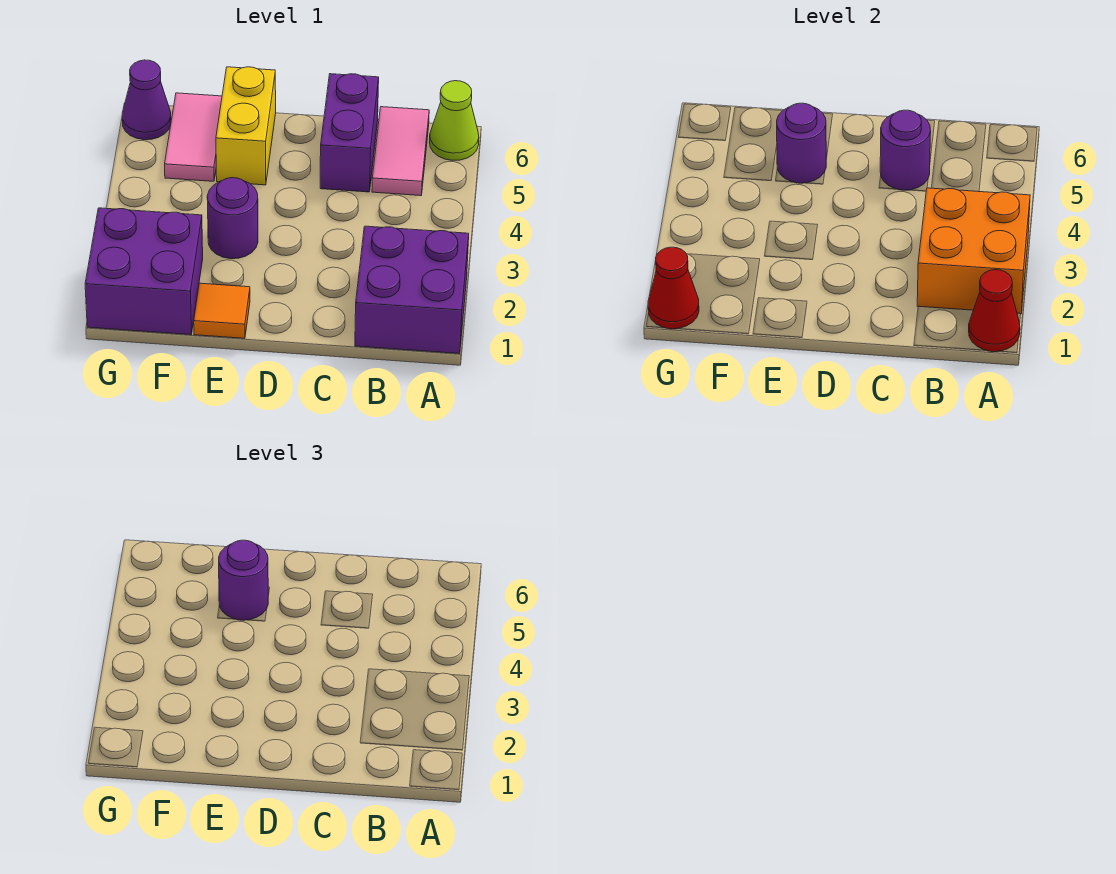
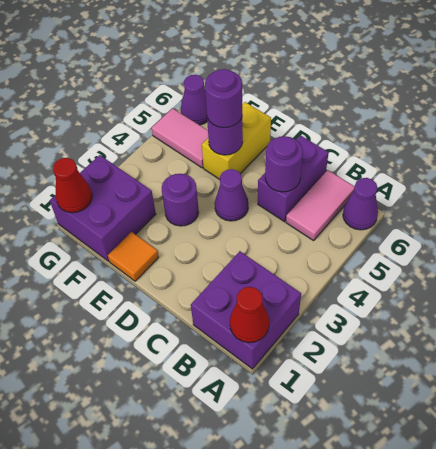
orange 2x2 brick [917,188,1030,314] -> none
lime 1x1 cone [430,81,479,160] -> purple 1x1 cone [343,178,378,230]
none -> purple 1x1 cone [215,169,248,221]
pink 1x2 tile [165,93,222,181] -> pink 1x2 tile turned to [152,108,208,168]

